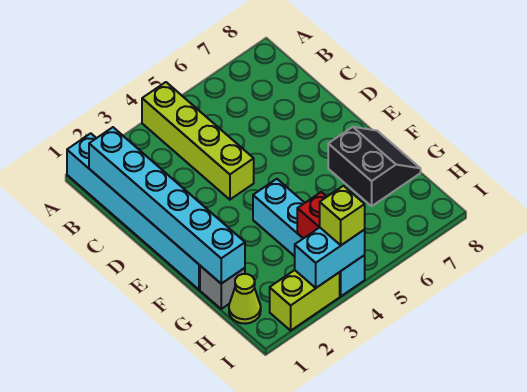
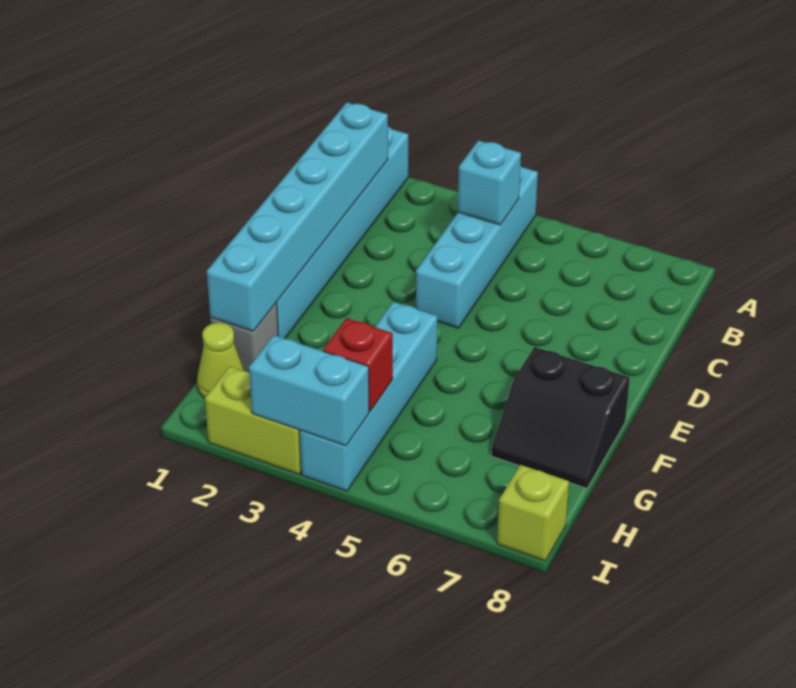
lime 1x4 brick [142,82,254,200] -> cyan 1x4 brick [416,166,538,328]
none -> cyan 1x1 brick [458,140,521,225]
black 2x2 slope [328,127,421,206] -> black 2x2 slope turned to [491,347,630,488]
lime 1x1 brick [320,186,365,245] -> lime 1x1 brick moved to [497,465,569,561]

